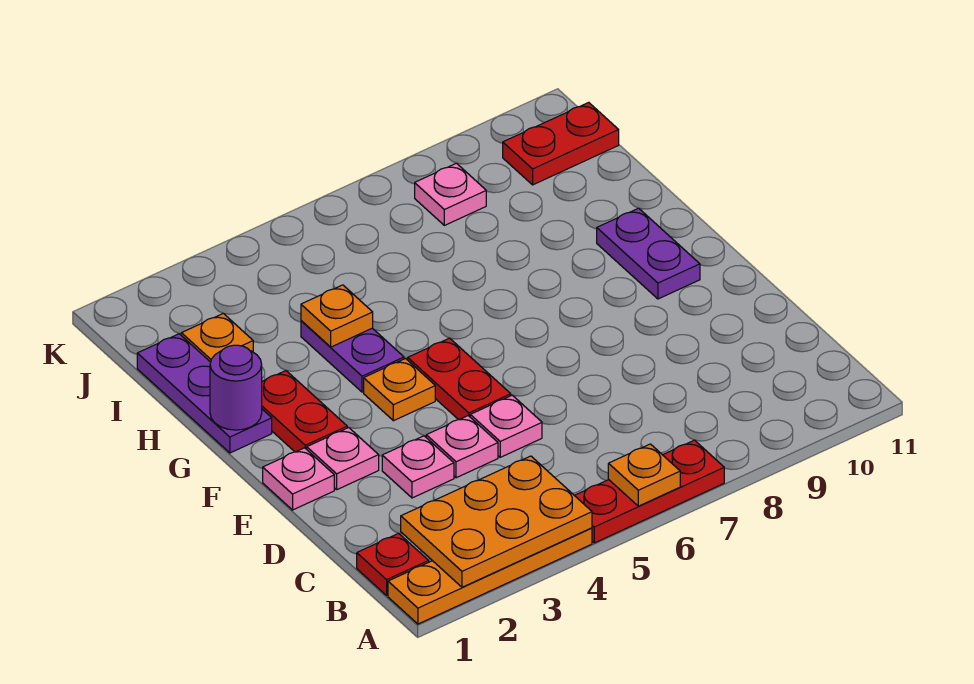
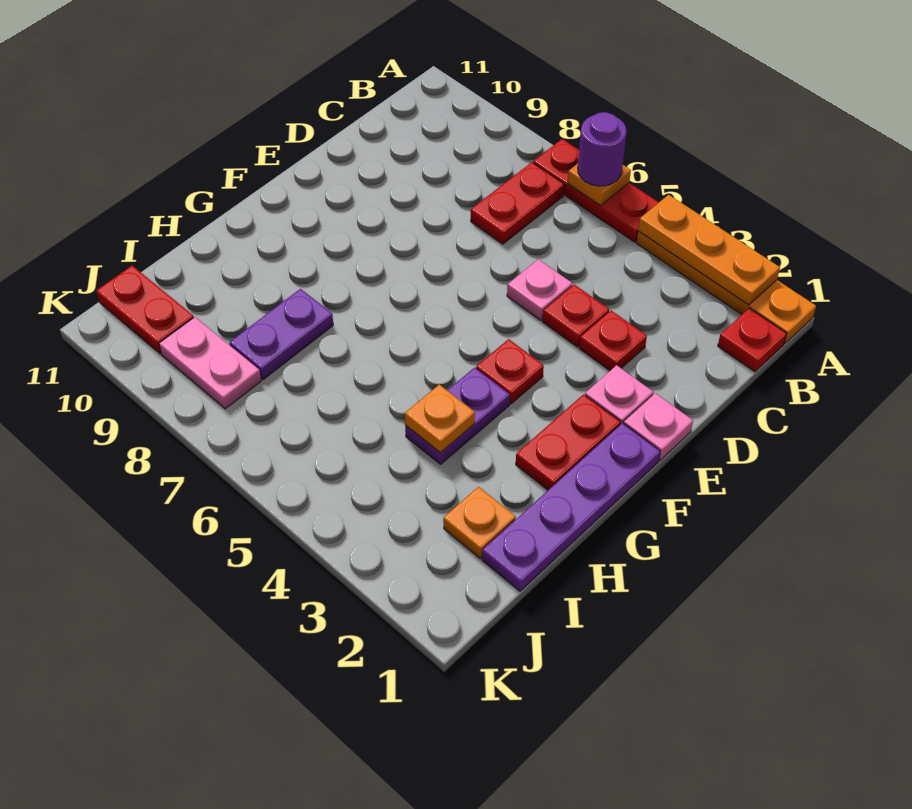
orange 2x3 plate [401,456,592,587] -> orange 1x3 plate [638,195,780,305]
pink 1x1 plate [382,436,454,498] -> red 1x1 plate [579,311,647,371]
pink 1x1 plate [426,416,498,478] -> red 1x1 plate [543,285,609,347]
red 1x2 plate [408,338,511,420] -> red 1x2 plate moved to [471,162,564,244]
orange 1x1 plate [364,358,435,421] -> red 1x1 plate [476,339,544,404]
purple 1x2 plate [597,208,700,299] -> purple 1x2 plate moved to [229,289,333,380]
purple 1x3 plate [137,334,272,453] -> purple 1x4 plate [482,423,660,591]
purple 1x1 round brick [210,345,262,430] -> purple 1x1 round brick moved to [578,112,627,186]
pink 1x1 plate [415,163,486,225] -> pink 1x2 plate [159,317,261,409]

